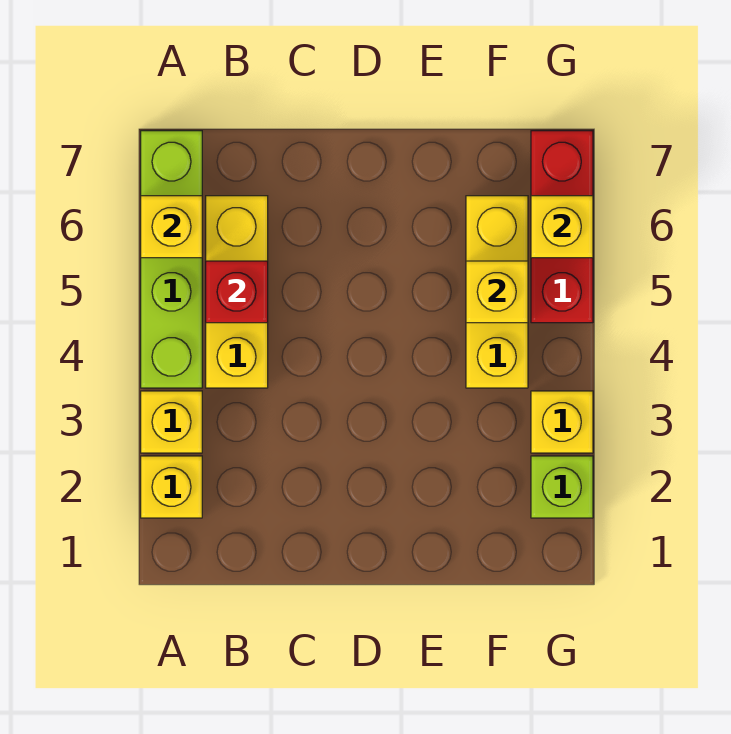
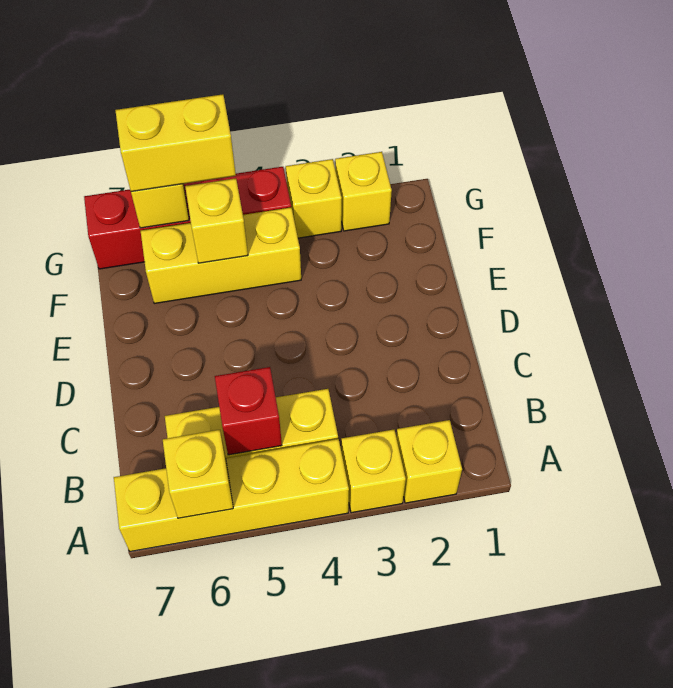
lime 1x4 brick [141,131,202,388] -> yellow 1x4 brick [114,439,349,551]
lime 1x1 brick [531,456,593,518] -> yellow 1x1 brick [335,152,392,231]
red 1x3 brick [531,131,593,323] -> red 1x4 brick [84,167,291,269]
none -> yellow 1x2 brick [115,94,236,191]

